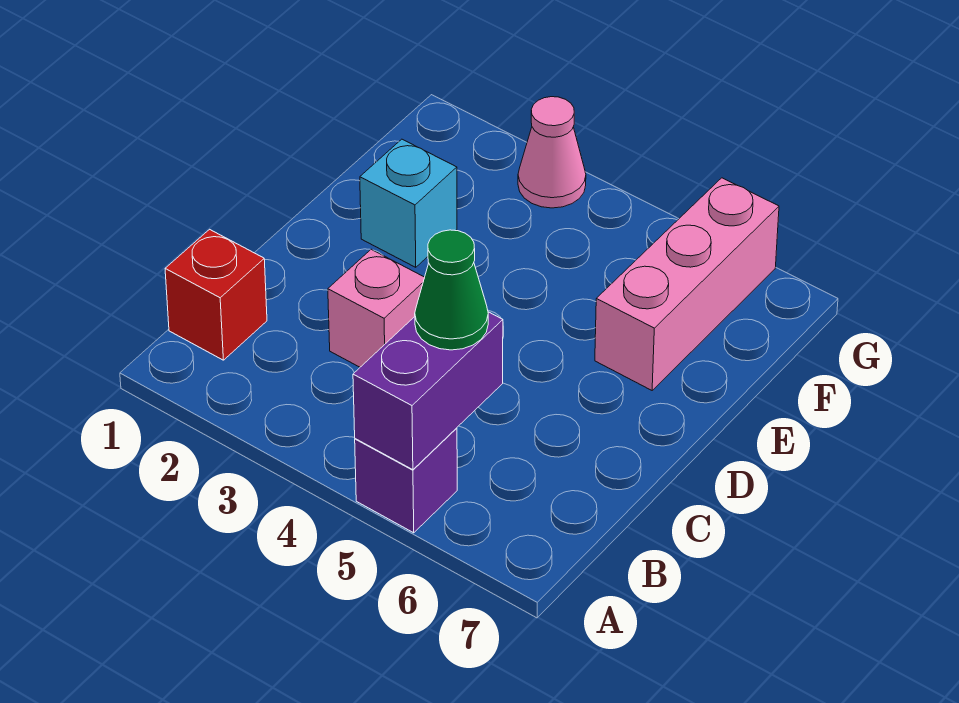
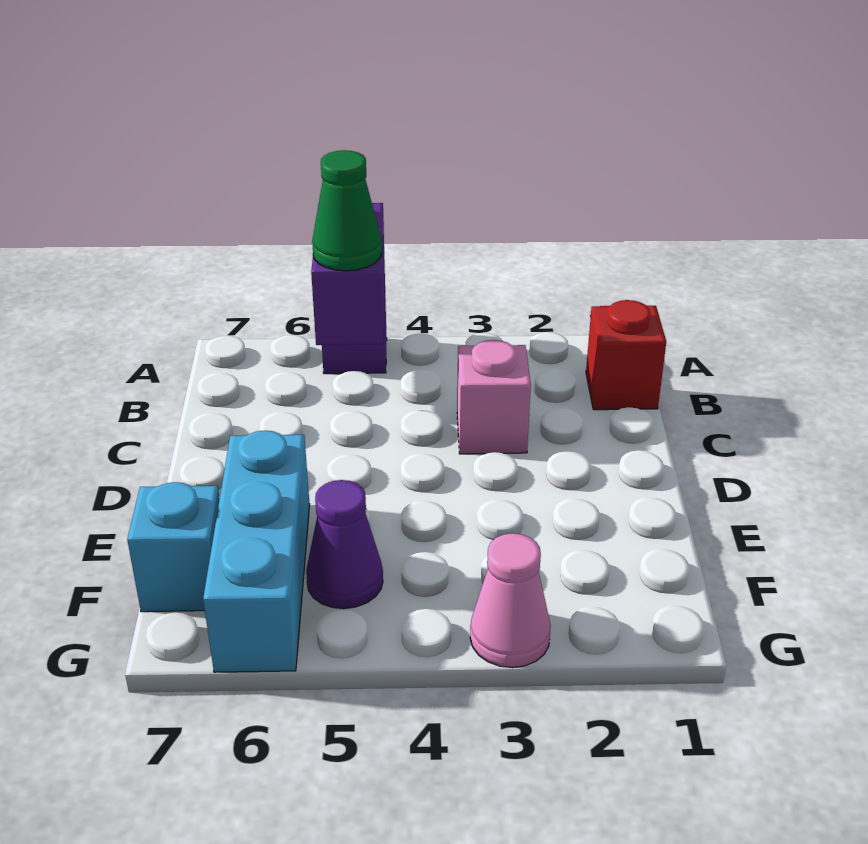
cyan 1x1 brick [360,139,457,267] -> cyan 1x1 brick moved to [127,482,220,612]
pink 1x3 brick [595,178,779,390] -> cyan 1x3 brick [203,431,310,672]
none -> purple 1x1 cone [306,480,383,609]

